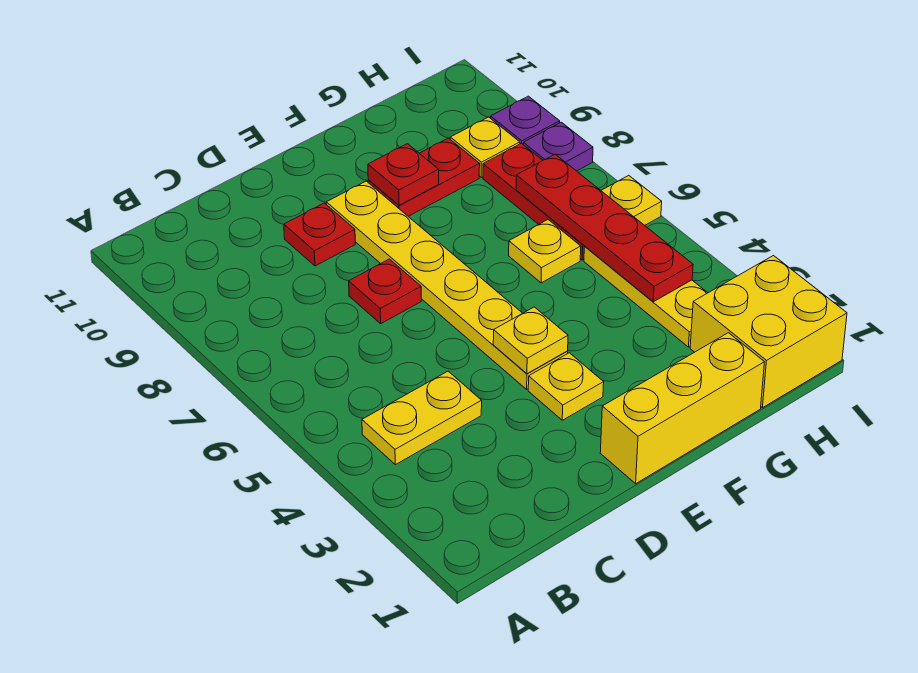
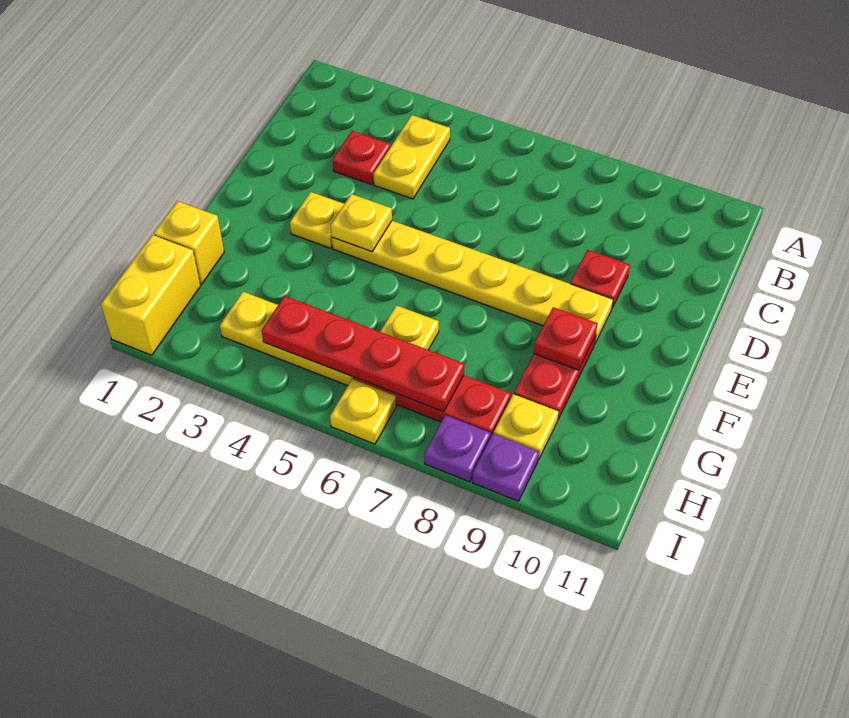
red 1x1 plate [349,259,421,323] -> red 1x1 plate moved to [333,131,390,185]
yellow 1x3 brick [600,333,764,483] -> yellow 1x1 brick [154,201,224,284]
yellow 2x2 brick [690,256,847,408] -> yellow 1x2 brick [101,235,200,355]

